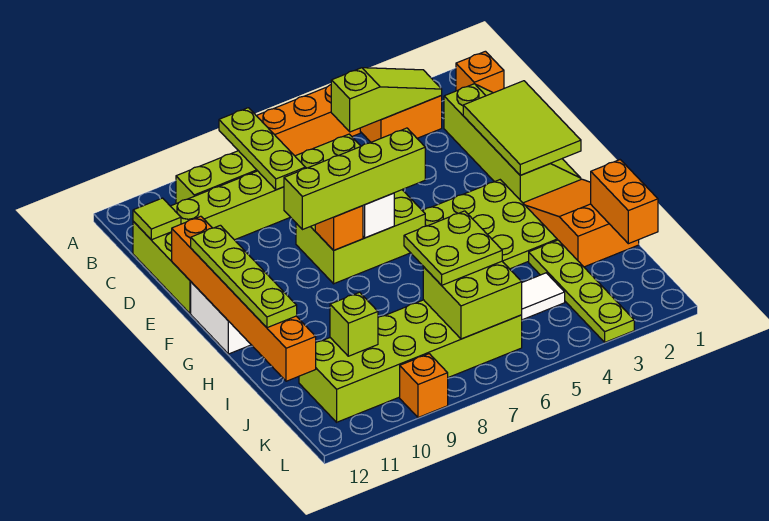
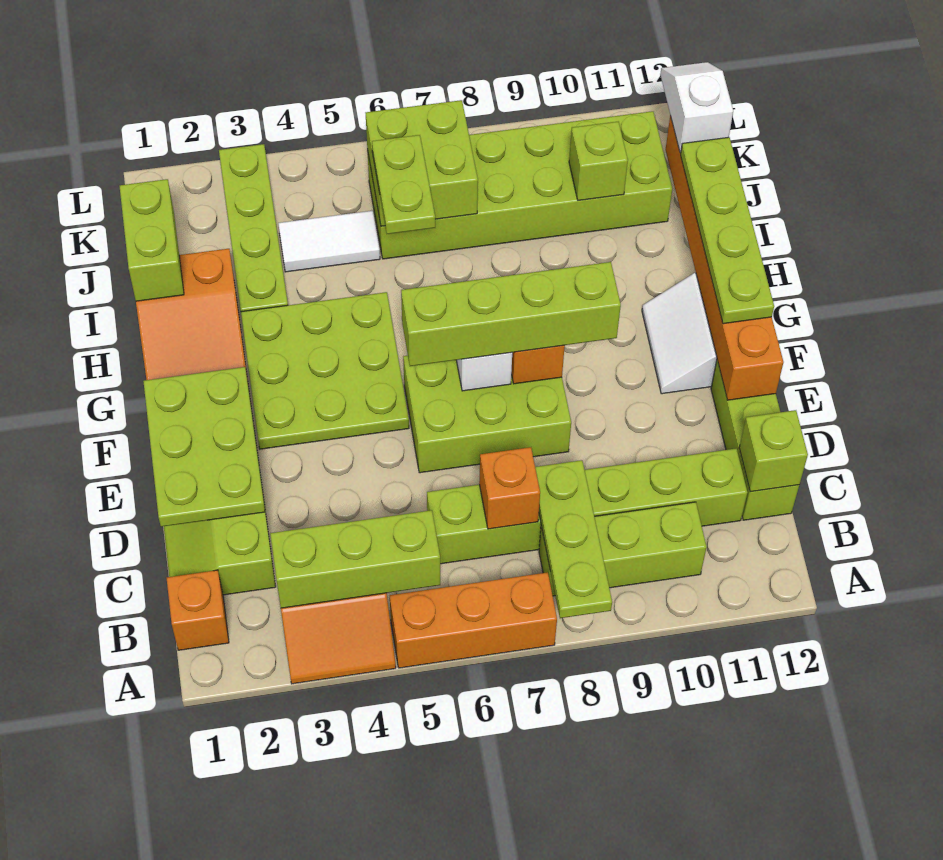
lime 1x3 slope [331,68,442,132] -> lime 1x3 brick [270,510,440,608]
lime 1x1 tile [133,198,181,240] -> lime 1x1 brick [739,410,808,492]
lime 2x3 tile [463,81,581,175] -> lime 2x3 plate [143,367,265,527]
orange 1x2 brick [591,160,658,244] -> lime 1x2 brick [119,179,184,301]
lime 2x2 plate [404,211,502,285] -> lime 1x2 plate [372,135,435,234]
none -> white 1x2 slope [660,62,733,153]
orange 1x1 brick [400,354,448,418] -> orange 1x1 brick moved to [479,447,540,529]

